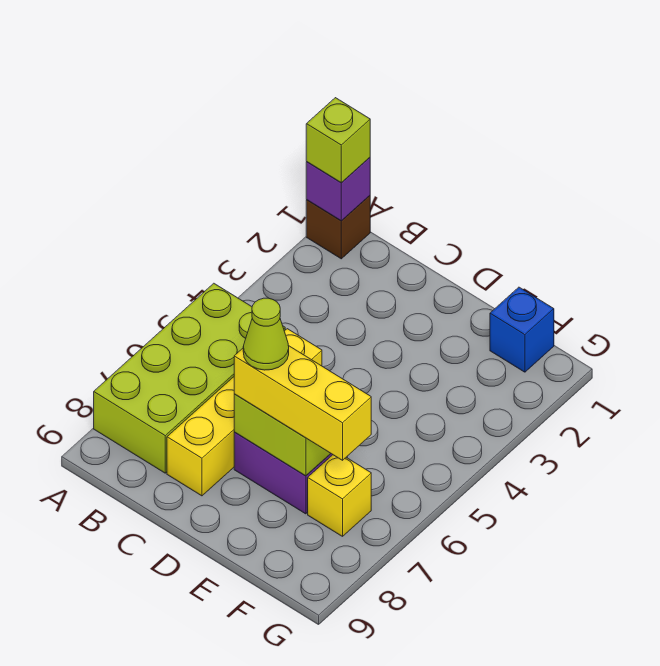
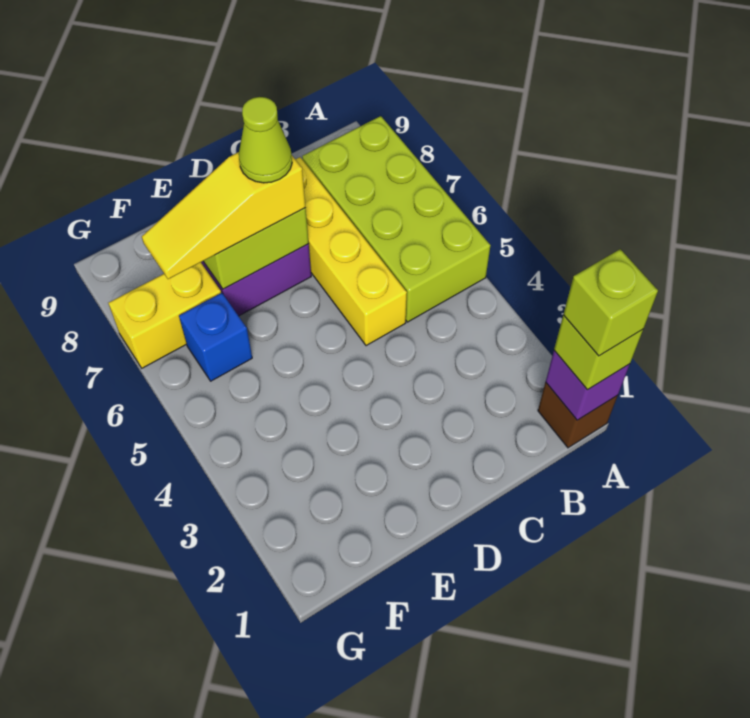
none -> lime 1x1 brick [563,249,658,356]
yellow 1x3 brick [234,346,371,460] -> yellow 1x3 slope [142,152,306,279]
blue 1x1 brick [490,287,554,372] -> blue 1x1 brick moved to [179,293,252,381]
yellow 1x1 brick [308,455,371,536] -> yellow 1x2 brick [108,262,221,368]

